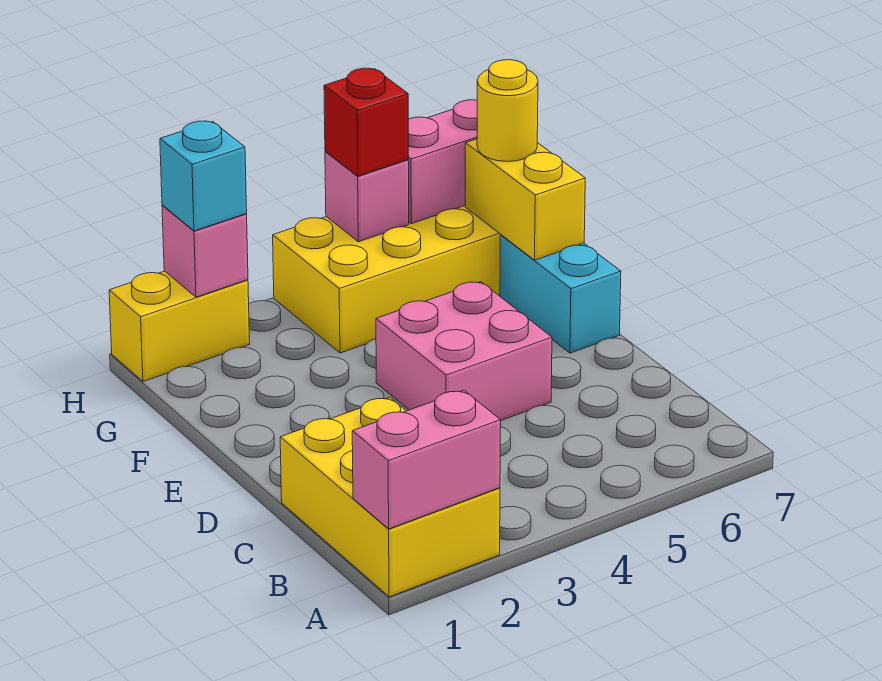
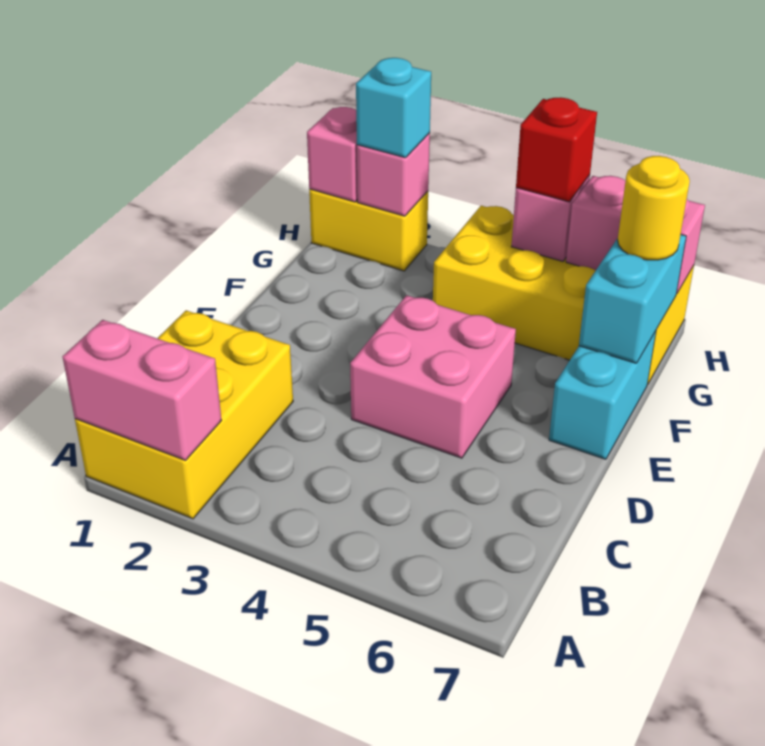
yellow 1x2 brick [465,139,585,260] -> cyan 1x2 brick [579,235,686,363]
none -> pink 1x1 brick [307,107,358,202]

